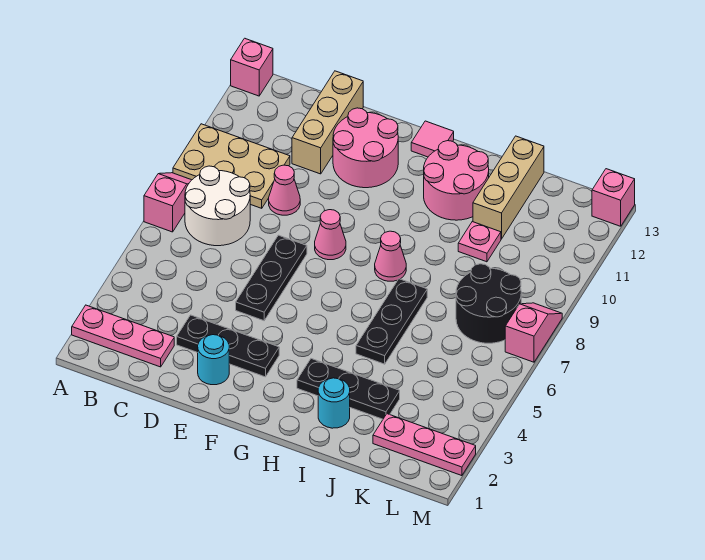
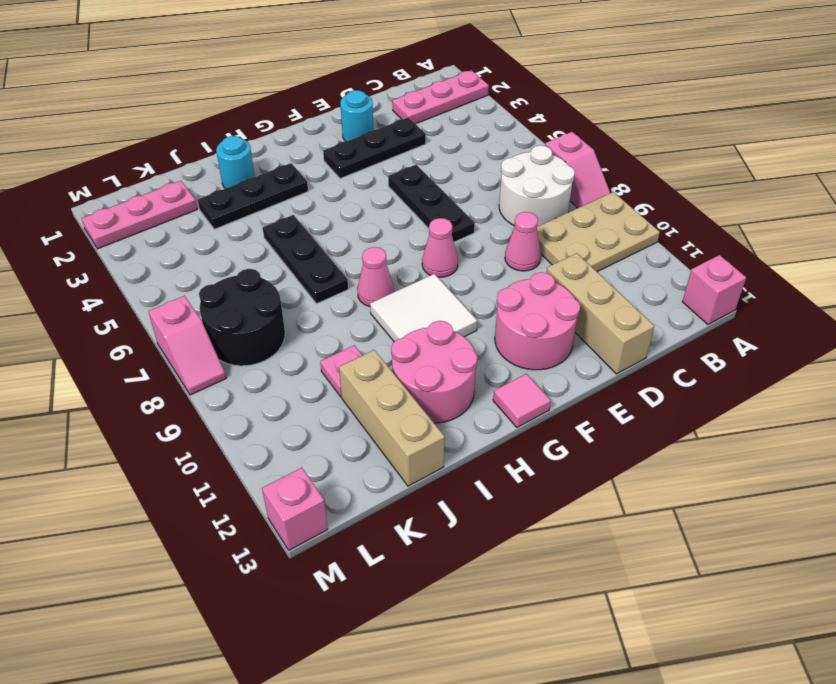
none -> white 2x2 tile [370,274,477,342]

